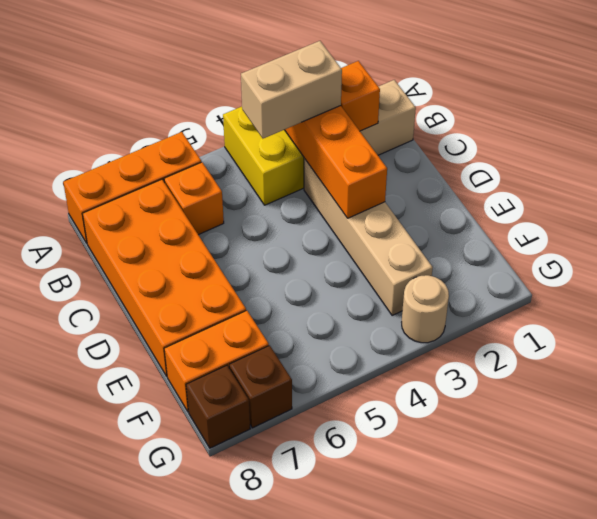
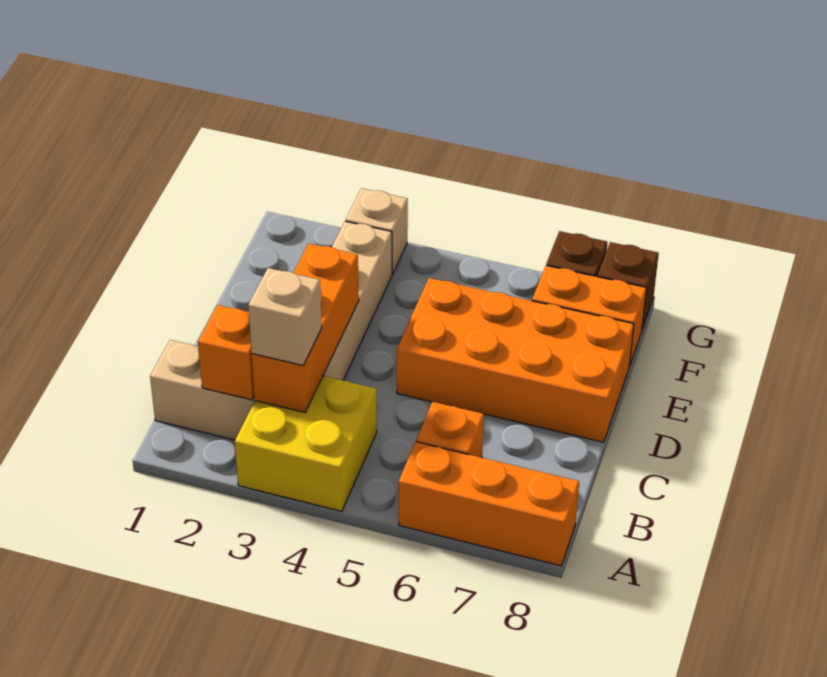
tan 1x2 brick [241,41,342,139] -> tan 1x1 brick [248,268,322,365]
orange 2x4 brick [82,179,246,376] -> orange 2x4 brick turned to [397,278,634,442]
tan 1x1 round brick [402,275,449,343] -> tan 1x1 brick [346,188,408,275]

